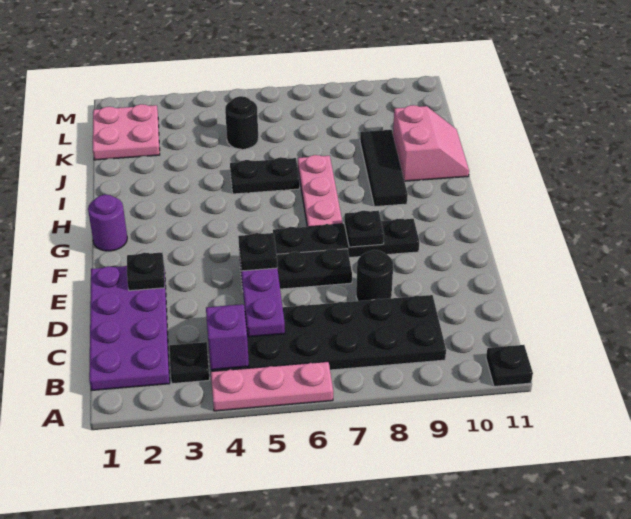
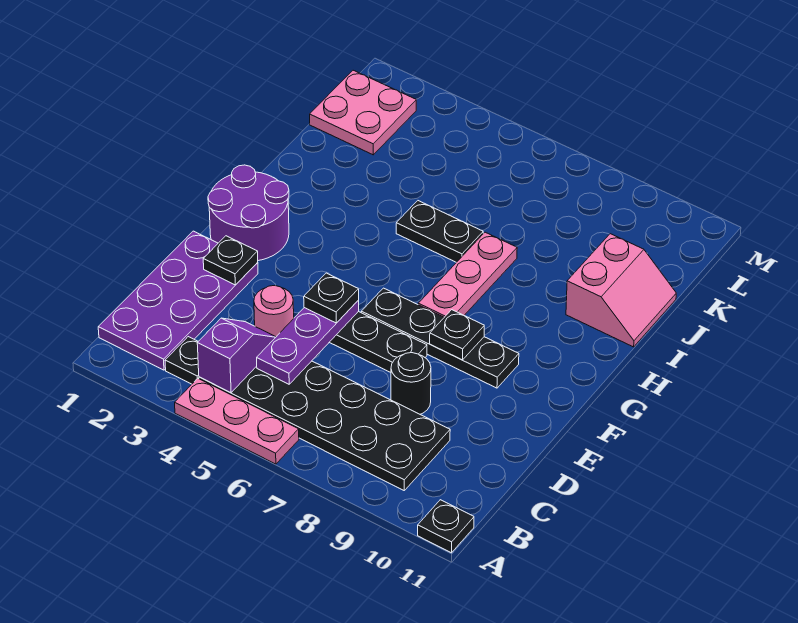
none -> pink 1x1 round brick [254,286,294,337]
purple 1x1 round brick [88,195,127,251] -> purple 2x2 round brick [208,165,289,261]
black 1x3 tile [360,130,408,207] -> none
black 1x1 round brick [225,96,258,149] -> none

